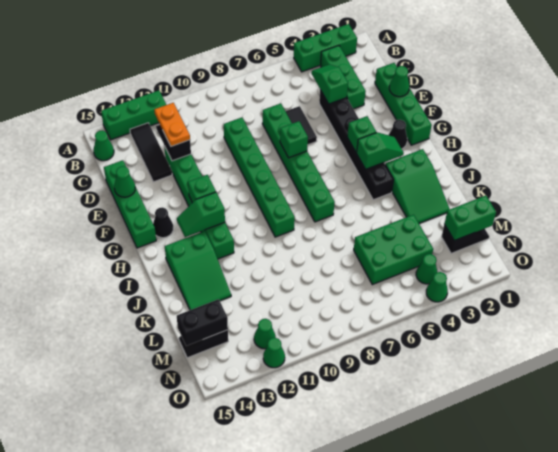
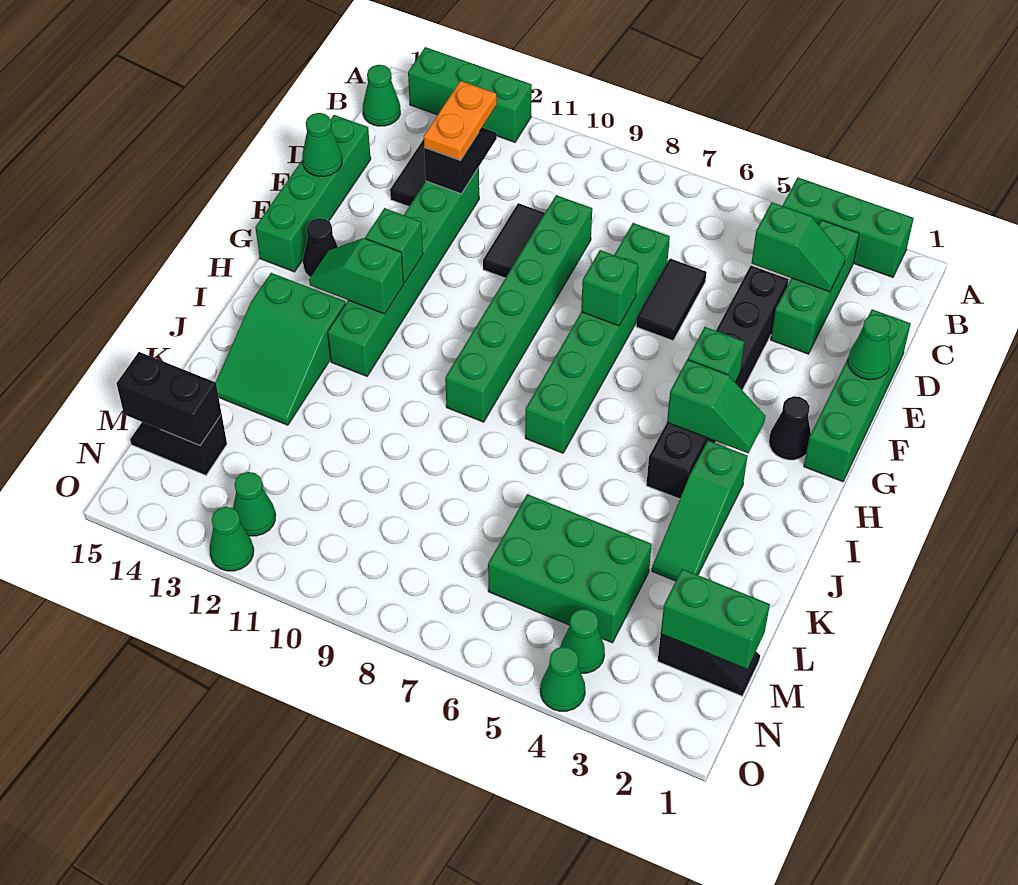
green 1x2 slope [311,64,348,104] -> green 1x2 slope turned to [752,202,845,292]
none -> black 1x2 tile [483,203,545,278]
green 2x3 slope [385,149,450,223] -> green 1x3 slope [652,441,747,581]

